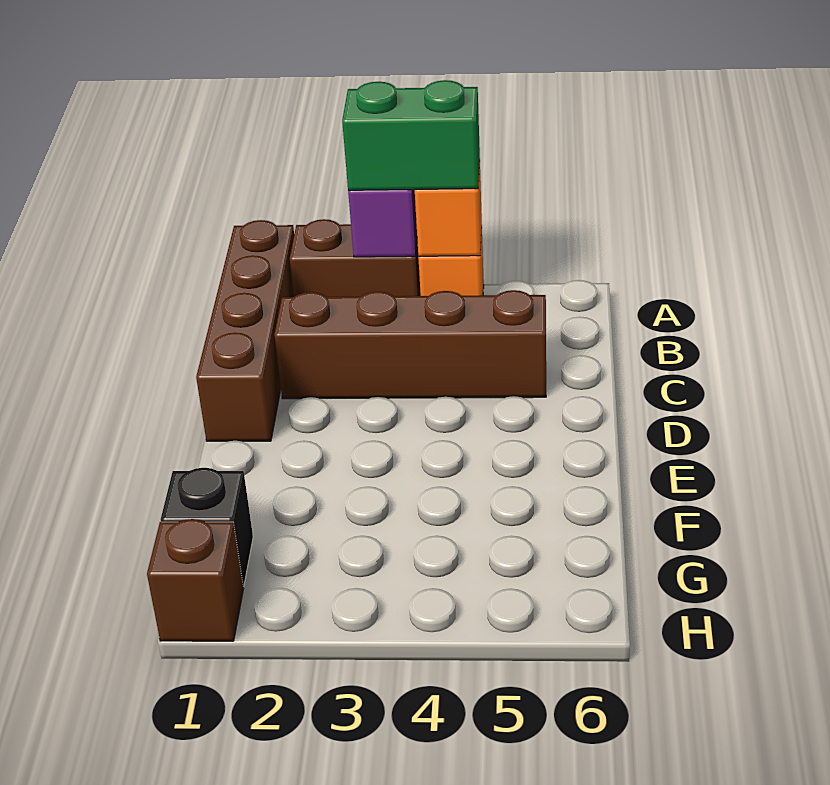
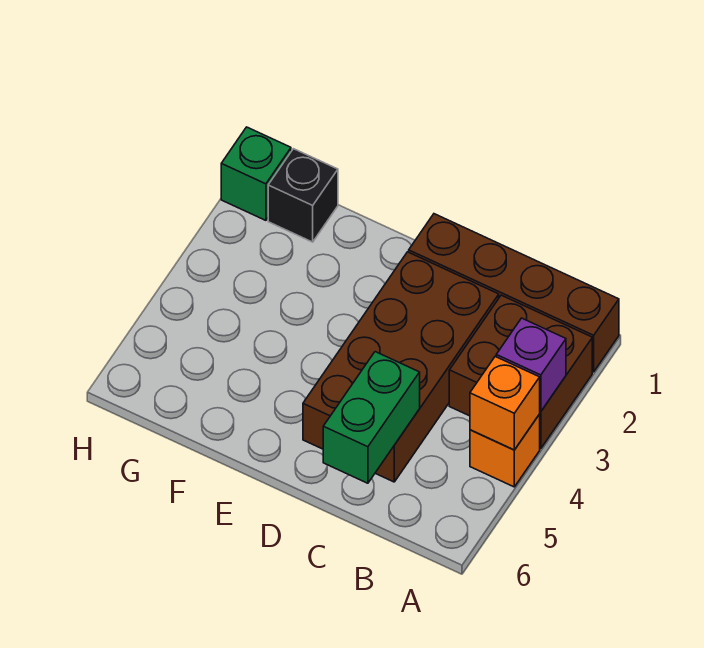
brown 1x2 brick [290,219,421,297] -> brown 2x2 brick [449,295,592,449]
green 1x2 brick [342,80,480,190] -> green 1x2 brick moved to [323,352,420,483]
brown 1x4 brick [274,290,546,399] -> brown 2x4 brick [303,252,499,482]
brown 1x1 brick [147,519,243,641] -> green 1x1 brick [221,127,291,220]

